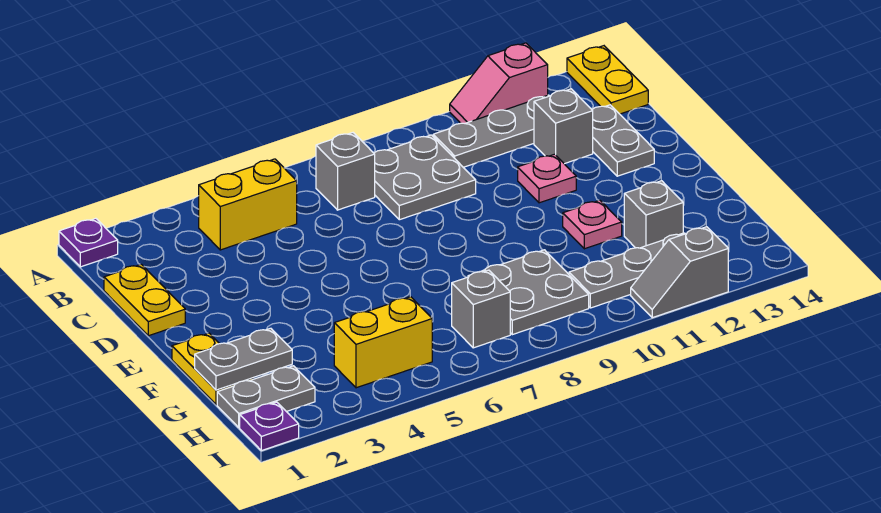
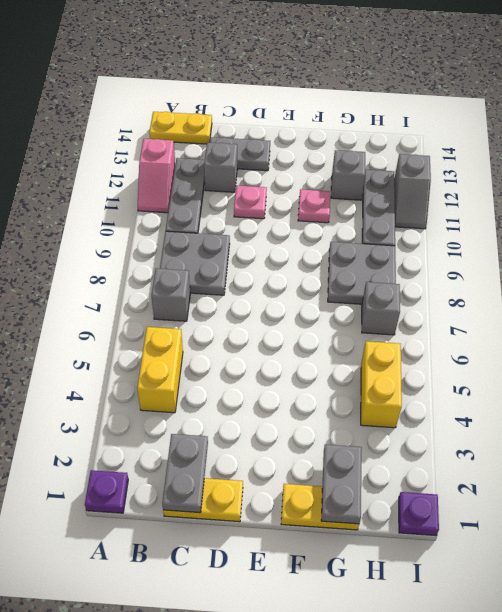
grey 1x2 plate [217,366,315,428] -> grey 1x2 plate moved to [162,434,208,513]

